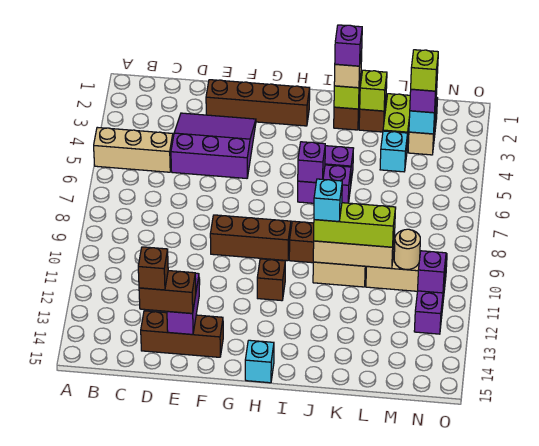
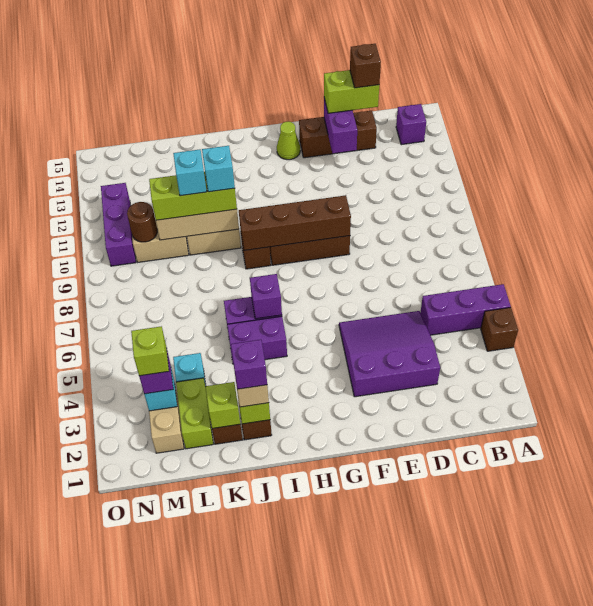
tan 1x3 brick [94,127,173,172] -> purple 1x3 brick [420,284,511,335]
purple 3x3 slope [171,113,256,178] -> purple 3x3 slope turned to [339,311,440,397]
brown 1x2 brick [139,271,196,313] -> lime 1x2 brick [324,70,379,113]
brown 1x4 brick [206,80,310,126] -> brown 1x4 brick moved to [239,195,351,250]
none -> lime 1x1 cone [277,122,300,160]
brown 1x1 brick [257,259,285,301] -> brown 1x1 brick moved to [481,307,518,351]
cyan 1x1 brick [245,340,274,383] -> cyan 1x1 brick moved to [173,150,207,196]
tan 1x1 round brick [394,229,420,270] -> brown 1x1 round brick [127,202,157,242]
purple 1x1 brick [418,251,446,293] -> purple 1x1 brick moved to [396,104,426,145]

